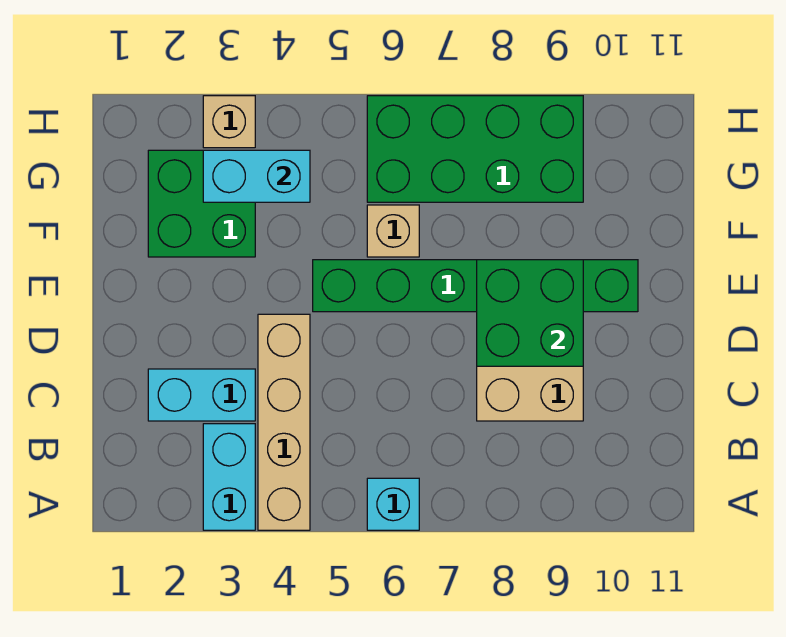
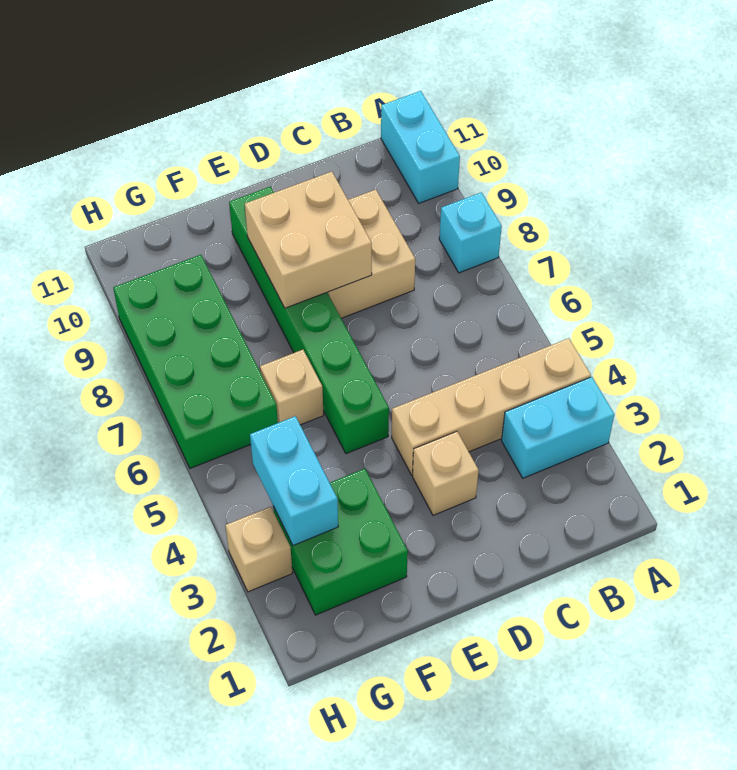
cyan 1x1 brick [367,478,419,530] -> cyan 1x1 brick moved to [439,192,502,273]
cyan 1x2 brick [148,369,255,421] -> cyan 1x2 brick moved to [381,91,460,203]
none -> tan 1x1 brick [413,431,479,515]
green 2x2 brick [477,260,583,366] -> tan 2x2 brick [245,171,372,308]

